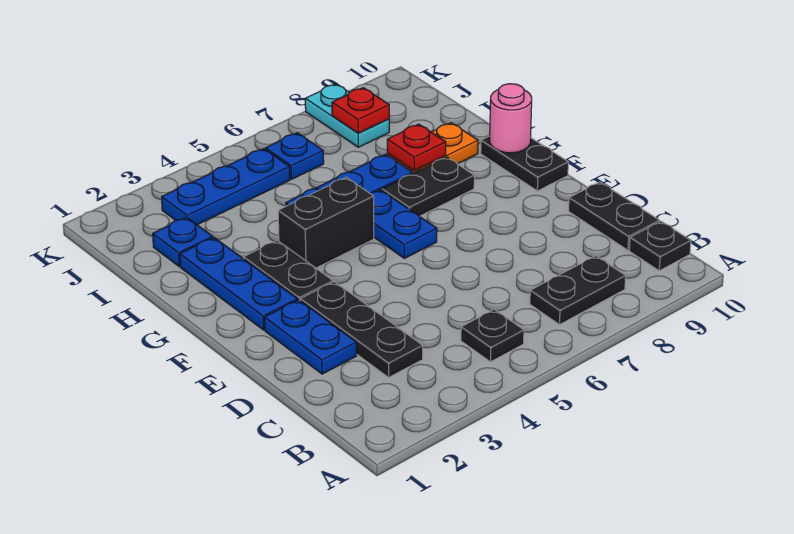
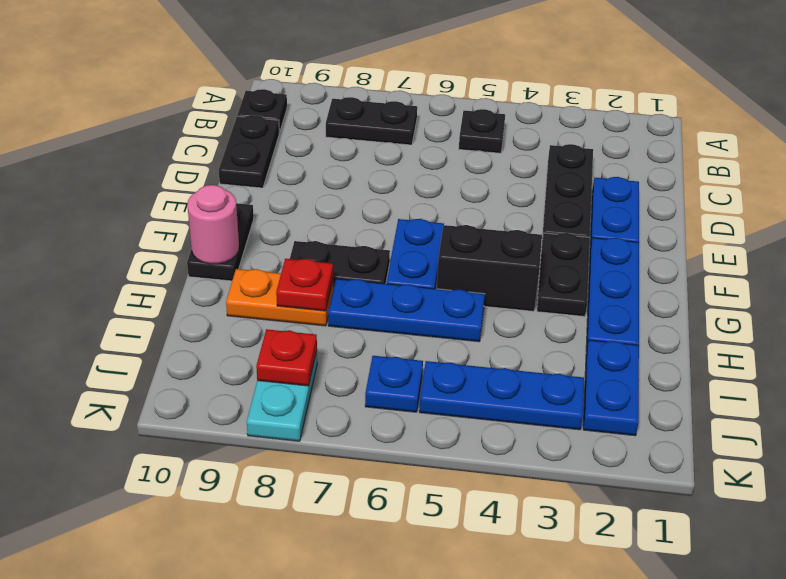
blue 1x1 plate [153,217,213,267] -> blue 1x2 plate [583,340,639,436]

